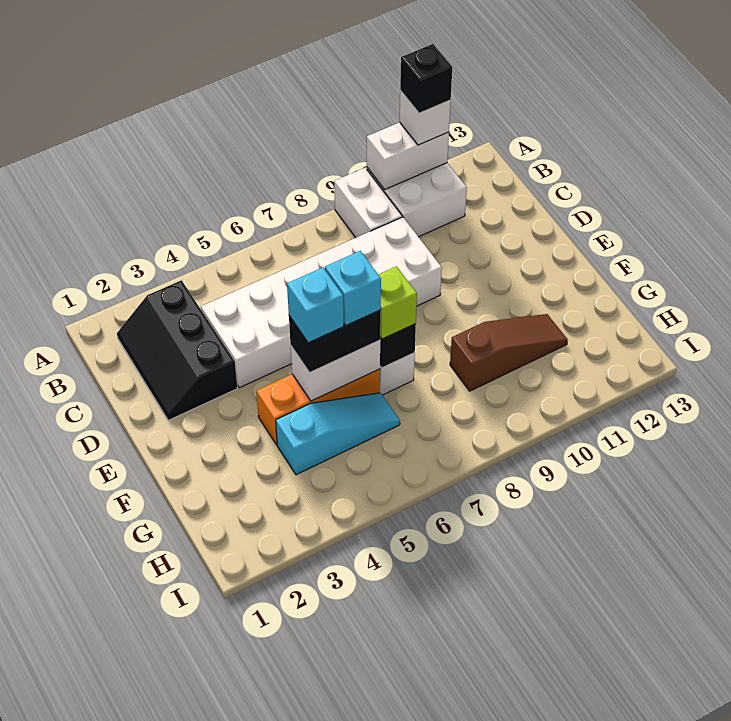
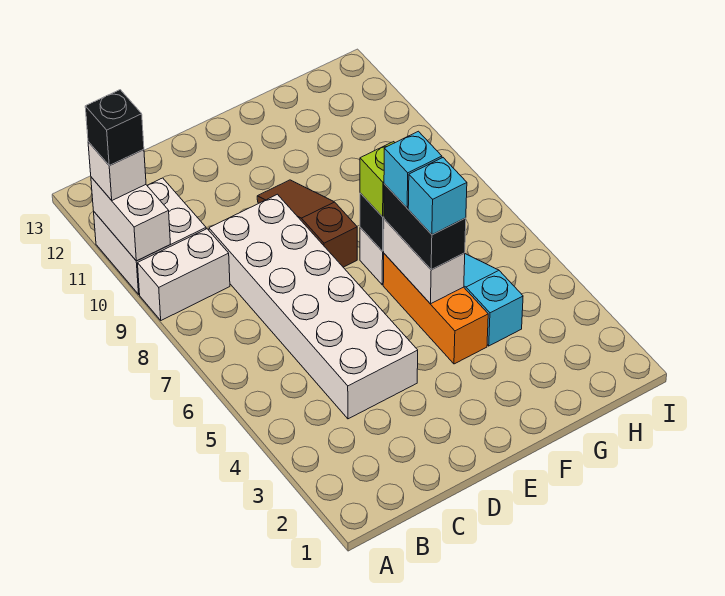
black 2x3 slope [117,280,238,420] -> none
brown 1x3 slope [450,314,568,391] -> brown 1x3 slope moved to [257,180,357,267]

